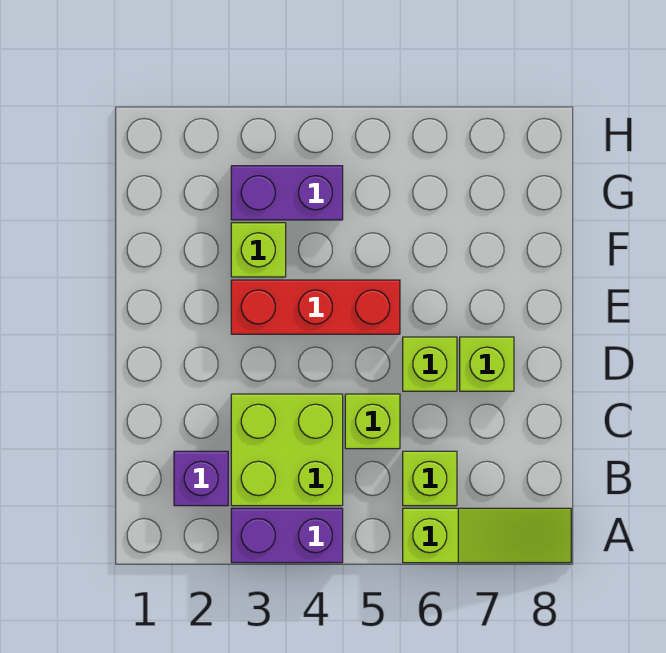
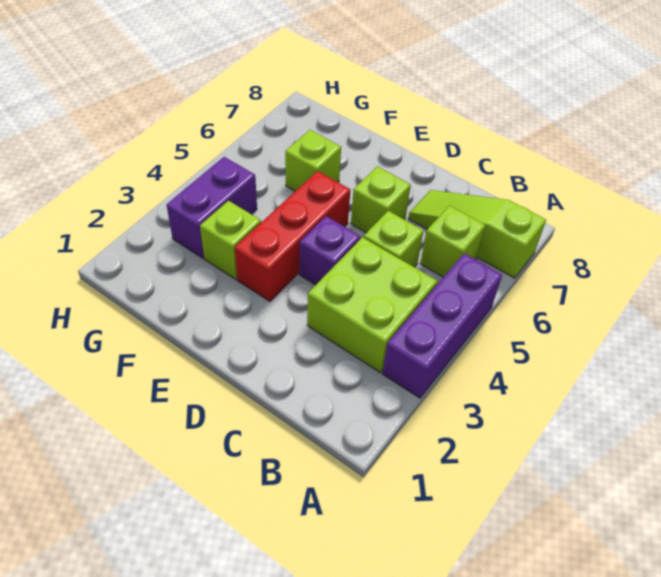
purple 1x2 brick [231,508,343,563] -> purple 1x3 brick [382,253,502,398]
lime 1x3 slope [403,508,571,563] -> lime 1x3 slope turned to [408,190,546,278]
purple 1x1 brick [174,451,228,506] -> purple 1x1 brick moved to [299,216,361,285]
lime 1x1 brick [460,337,514,391] -> lime 1x1 brick moved to [285,130,341,191]

